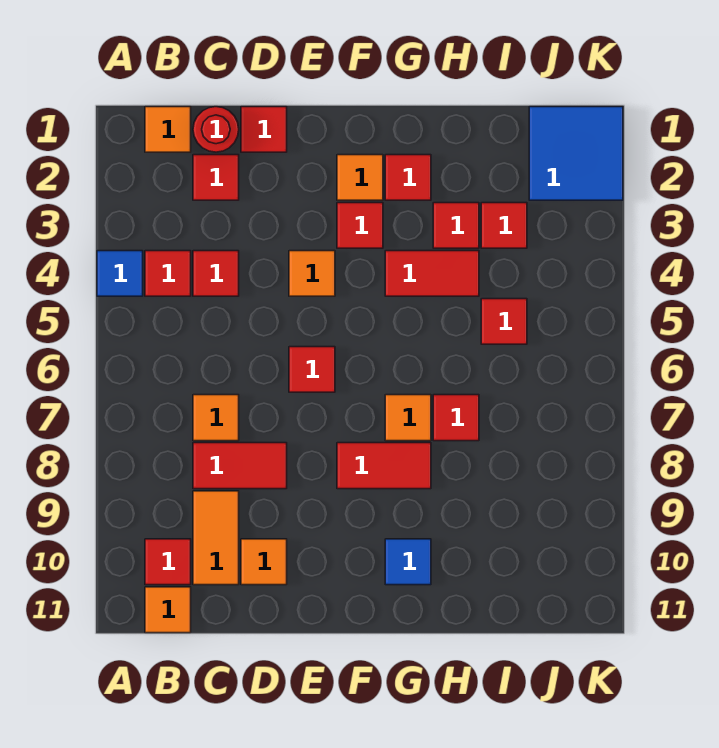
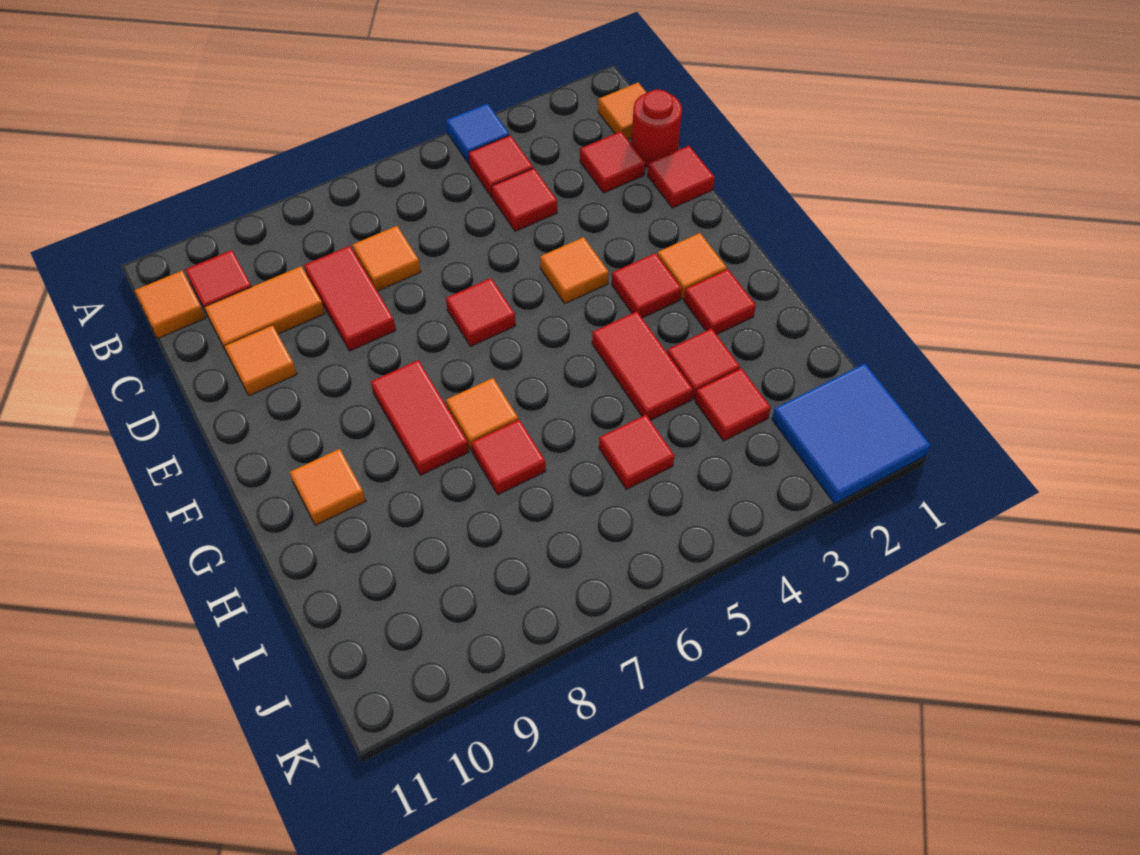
blue 1x1 tile [385,539,431,585] -> orange 1x1 tile [289,449,366,525]

